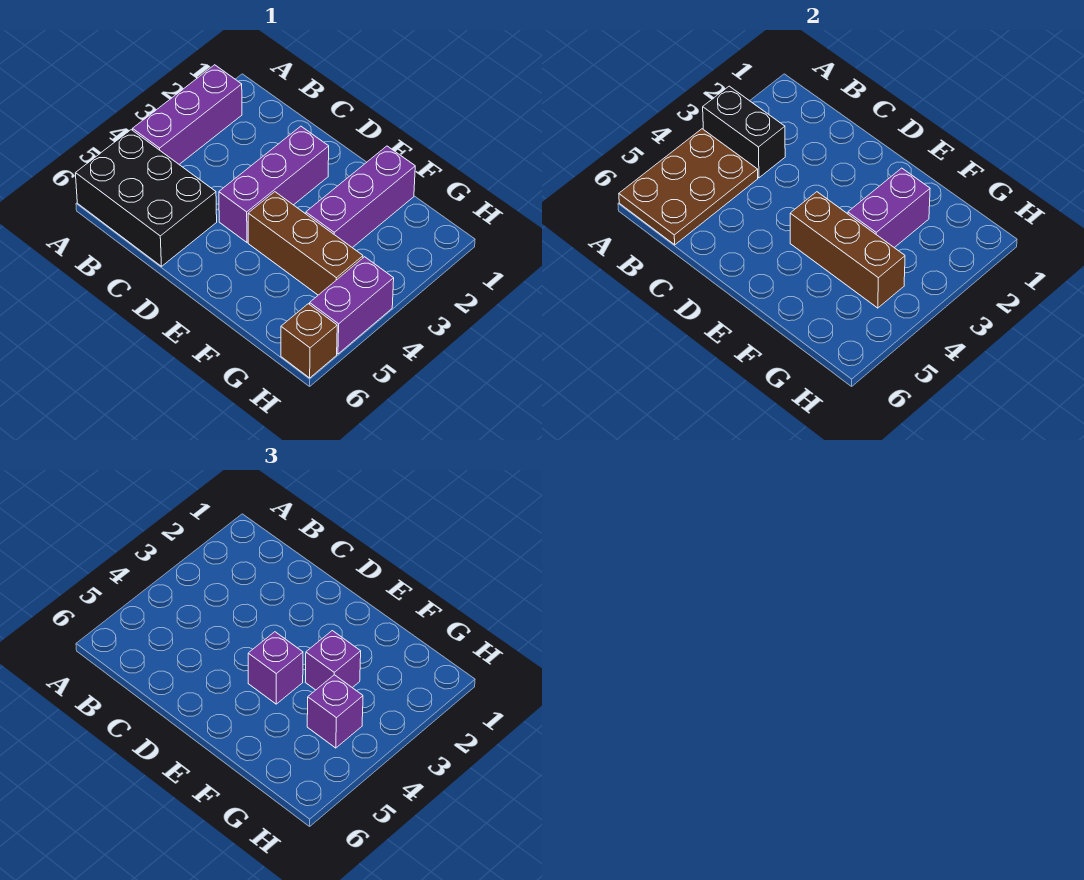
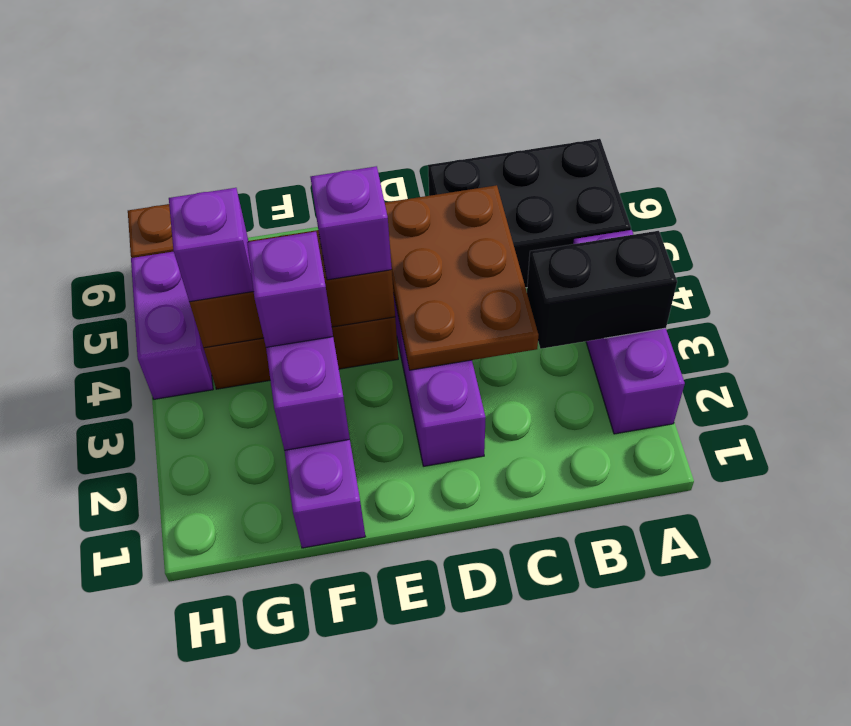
brown 2x3 plate [619,129,758,245] -> brown 2x3 plate moved to [385,185,538,370]

